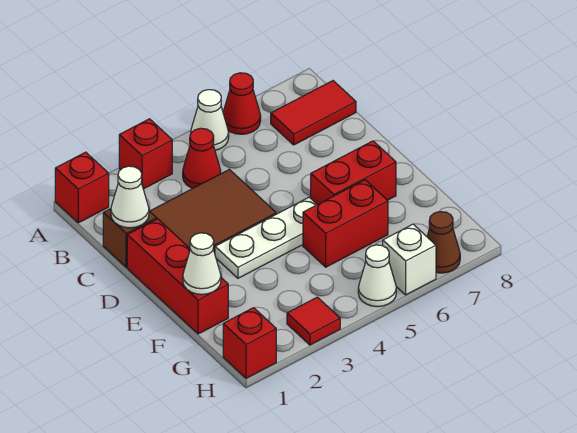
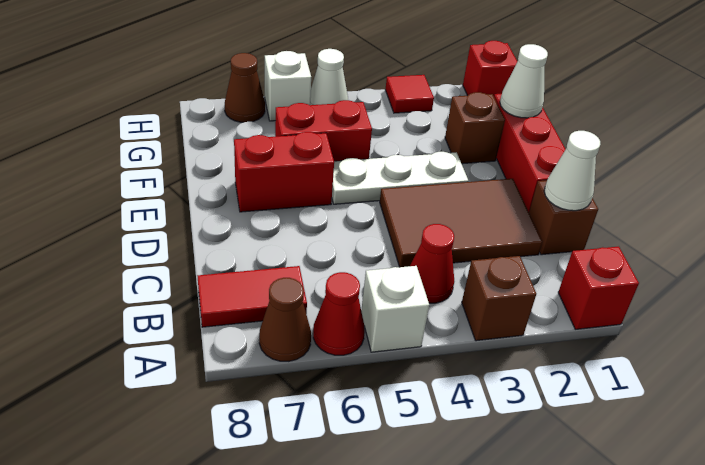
red 1x1 brick [119,119,172,189] -> brown 1x1 brick [462,256,536,341]
white 1x1 cone [191,90,229,150] -> white 1x1 brick [361,266,429,352]
none -> brown 1x1 cone [259,278,311,361]
none -> brown 1x1 brick [445,92,505,164]

